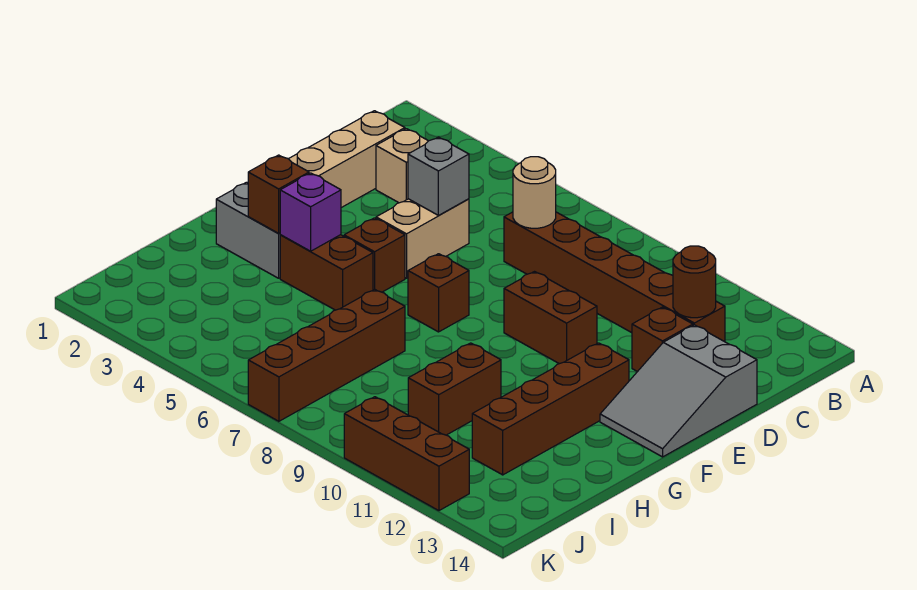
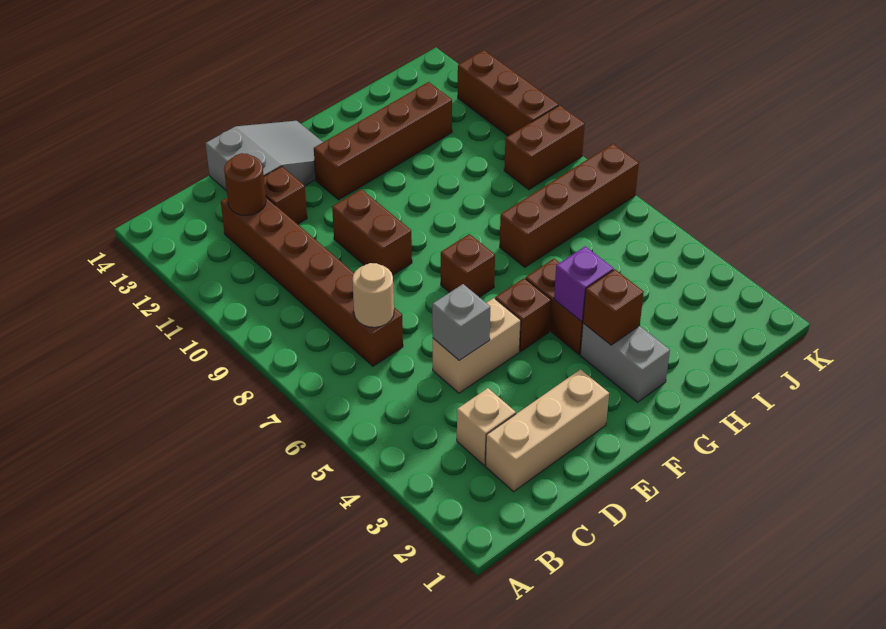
brown 1x2 brick [408,343,501,435] -> brown 1x2 brick moved to [504,105,585,190]

